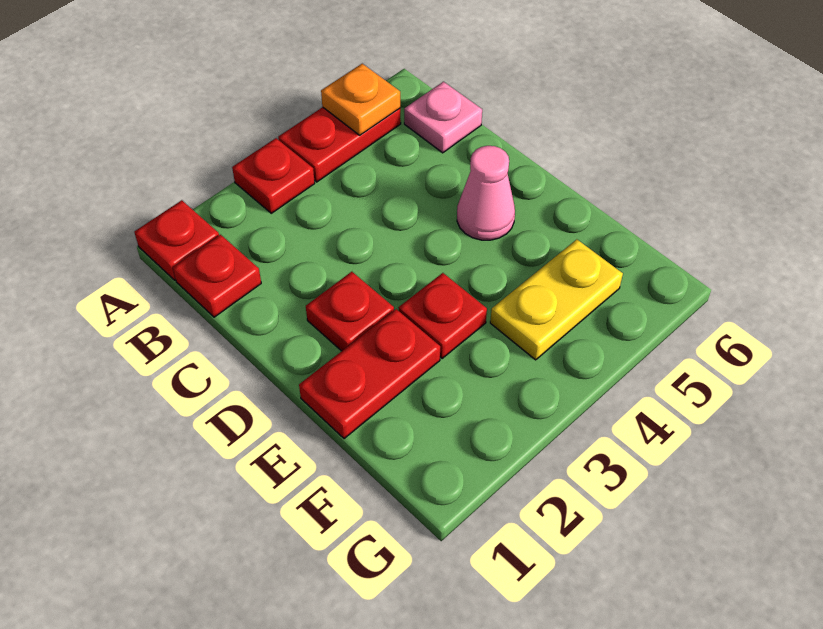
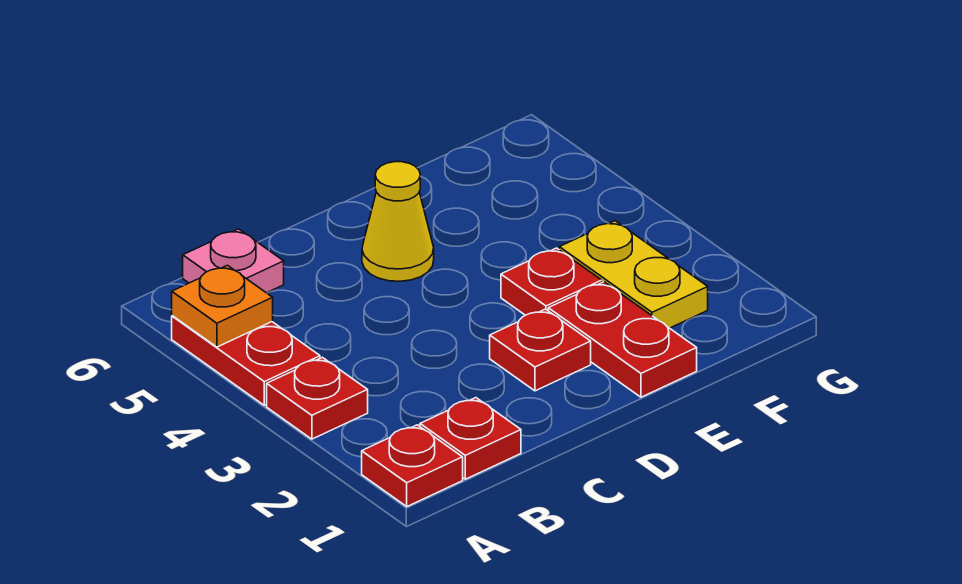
pink 1x1 cone [457,146,515,240] -> yellow 1x1 cone [362,162,434,281]
yellow 1x2 plate [490,239,623,360] -> yellow 1x2 plate moved to [559,221,708,328]

